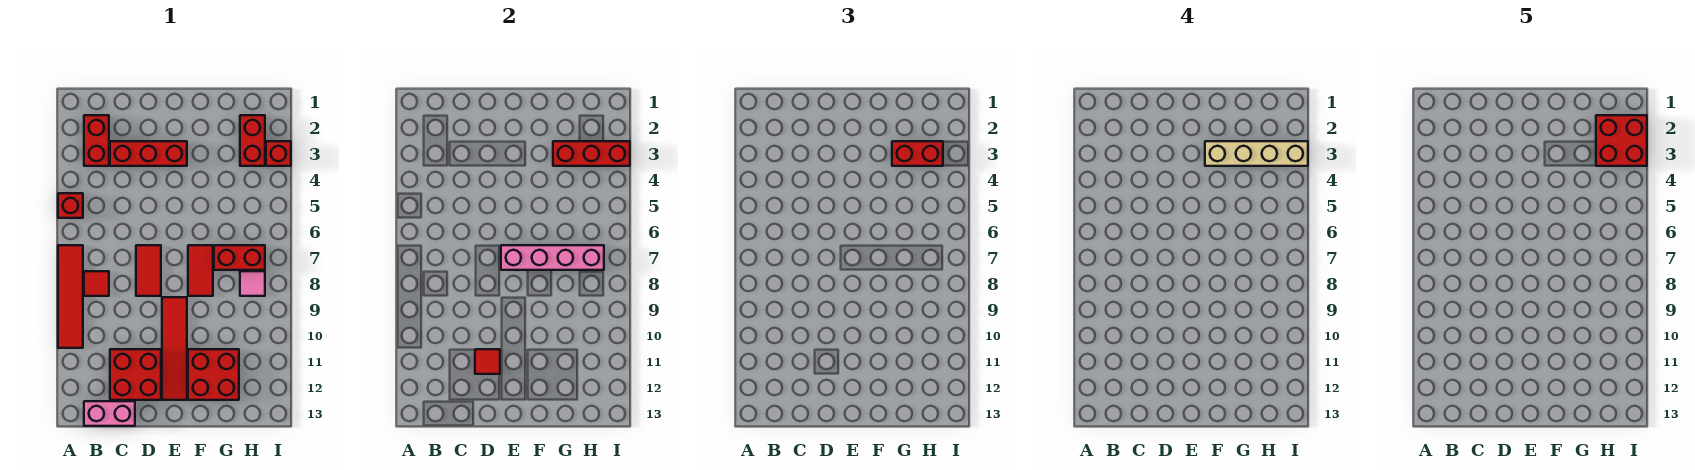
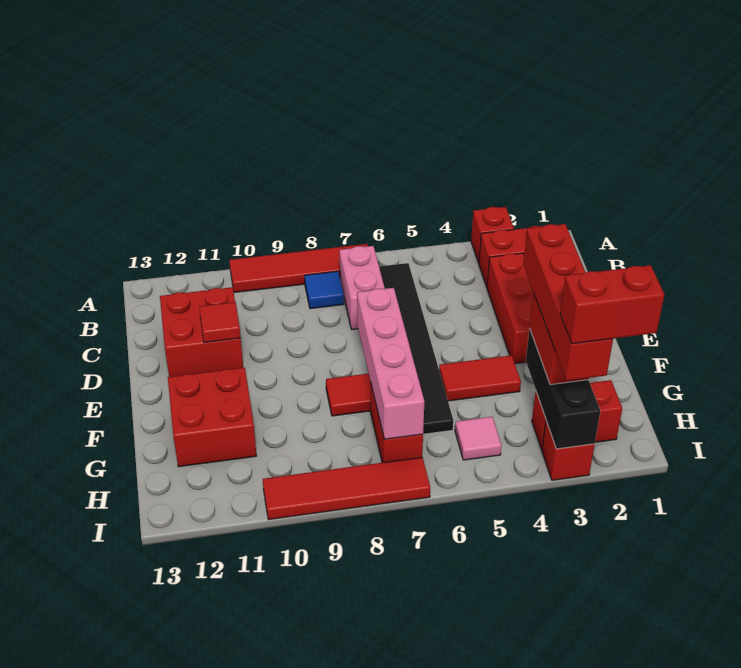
red 1x1 brick [58,193,83,218] -> red 1x1 brick moved to [471,207,514,263]
none -> black 1x6 tile [379,263,453,434]
red 1x1 tile [84,271,109,296] -> blue 1x1 tile [305,271,344,309]
pink 1x2 brick [84,401,135,426] -> pink 1x2 brick moved to [340,246,385,329]
red 1x2 tile [136,245,161,296] -> red 1x2 tile moved to [439,355,521,401]
red 1x4 tile [162,297,187,400] -> red 1x4 tile moved to [263,457,430,520]
tan 1x4 brick [1205,141,1308,166] -> red 1x4 brick [523,224,613,381]
red 1x3 brick [553,141,630,166] -> black 1x3 brick [526,328,600,449]
red 2x2 brick [1596,115,1647,166] -> red 1x2 brick [560,265,664,344]
pink 1x1 tile [240,271,265,296] -> pink 1x1 tile moved to [455,417,502,460]

